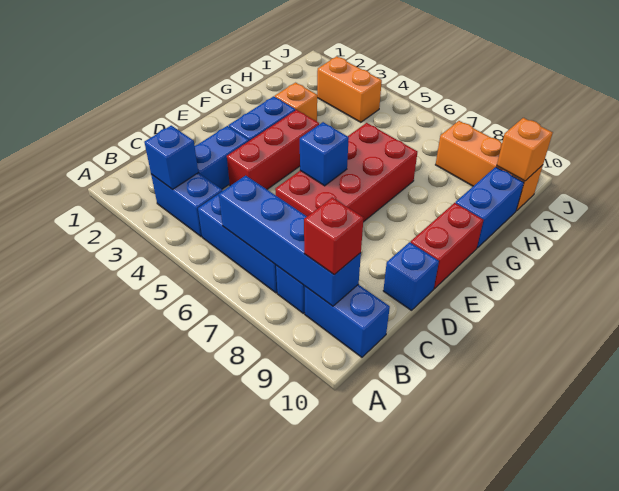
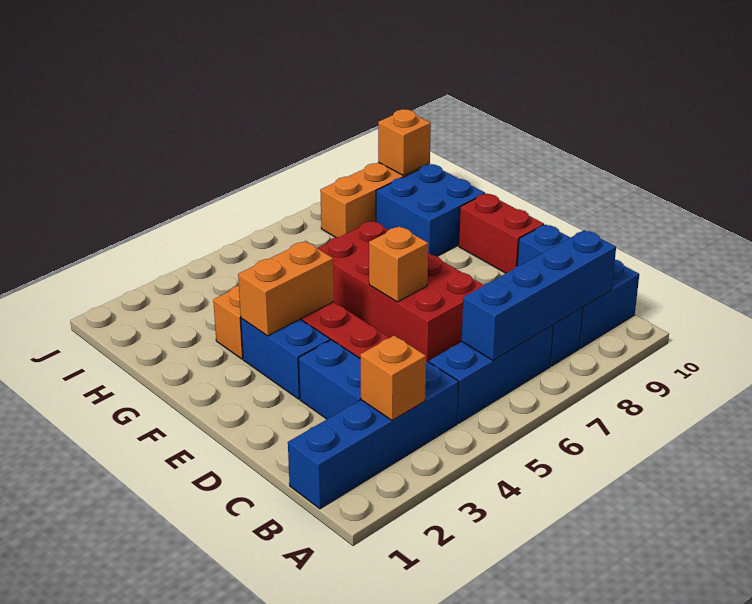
blue 1x2 brick [151,173,222,237] -> blue 1x4 brick [288,361,459,509]
blue 1x1 brick [144,126,198,189] -> orange 1x1 brick [360,336,426,420]
red 1x1 brick [304,197,364,275] -> none
blue 1x1 brick [300,122,349,186] -> orange 1x1 brick [369,226,428,302]
blue 1x2 brick [456,167,524,248] -> blue 2x2 brick [376,164,485,257]
orange 1x2 brick [317,56,382,122] -> orange 1x2 brick moved to [238,241,334,336]

